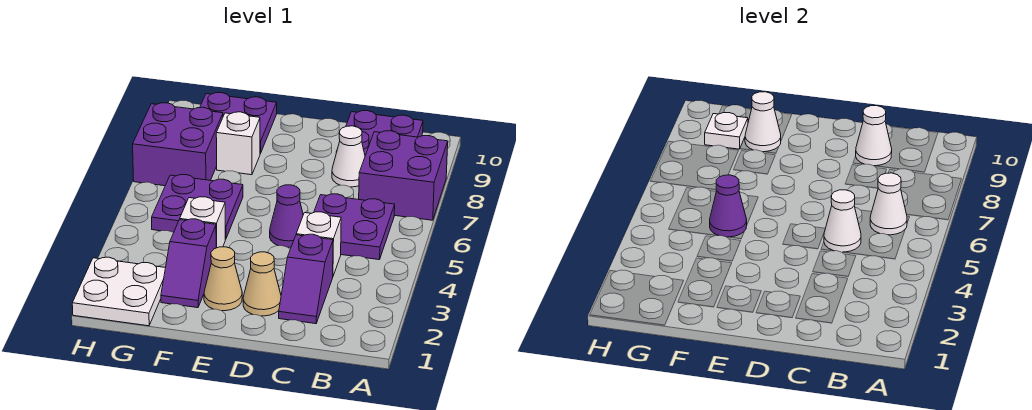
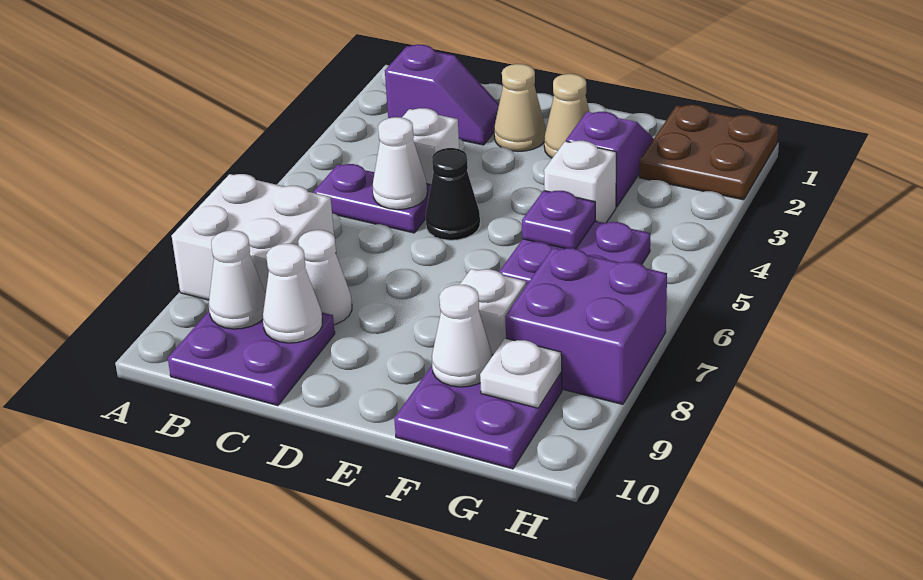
purple 2x2 brick [359,131,448,220] -> white 2x2 brick [172,174,334,300]
purple 2x2 plate [314,194,395,260] -> purple 1x2 plate [313,164,431,233]
white 1x1 cone [870,173,907,235] -> white 1x1 cone moved to [209,230,266,329]
purple 1x2 slope [279,234,333,324] -> purple 1x2 slope turned to [385,45,499,145]
purple 1x1 cone [270,185,303,247] -> black 1x1 cone [426,148,480,240]
purple 1x1 cone [710,175,747,237] -> purple 1x1 plate [522,190,595,249]
white 2x2 plate [72,257,165,326] -> brown 2x2 plate [639,105,778,200]

